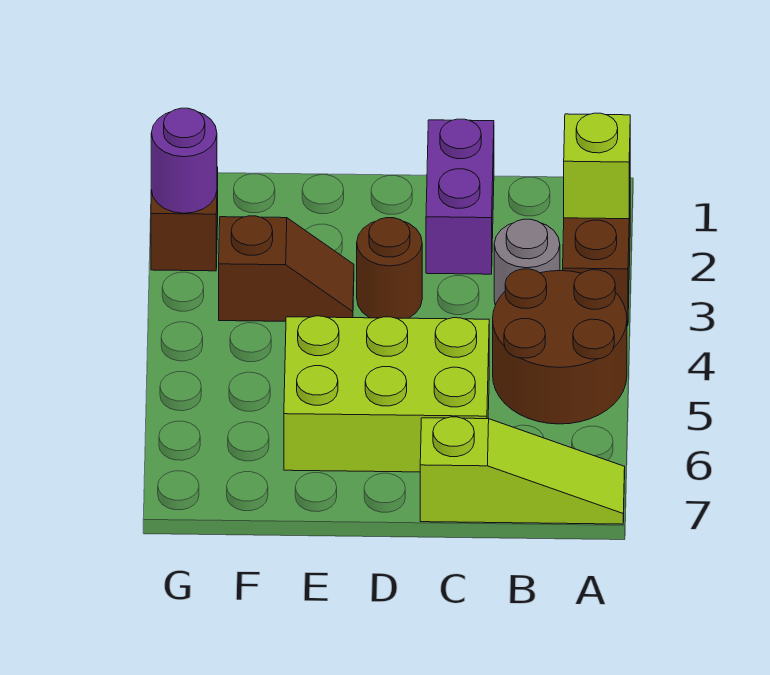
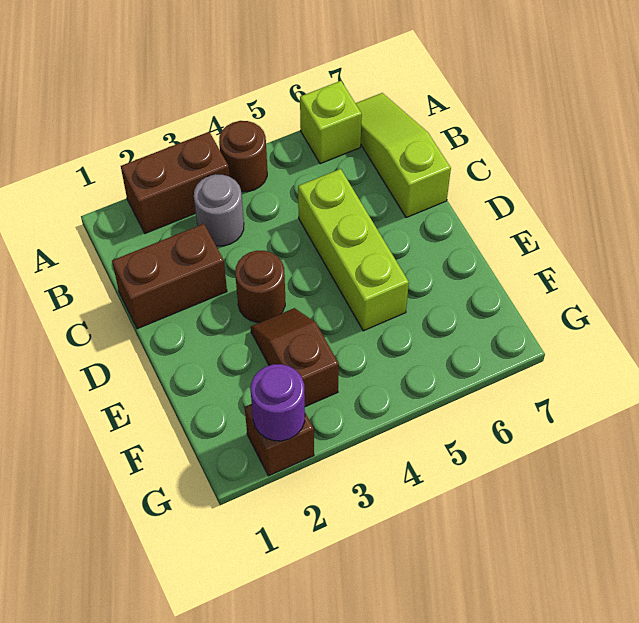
lime 1x1 brick [564,113,630,219] -> lime 1x1 brick moved to [300,81,362,164]
brown 2x2 round brick [493,269,627,424] -> brown 1x1 round brick [219,121,267,192]
purple 1x2 brick [426,119,494,274] -> brown 1x2 brick [112,224,227,329]
lime 2x3 brick [284,316,489,472] -> lime 1x3 brick [298,169,409,331]

